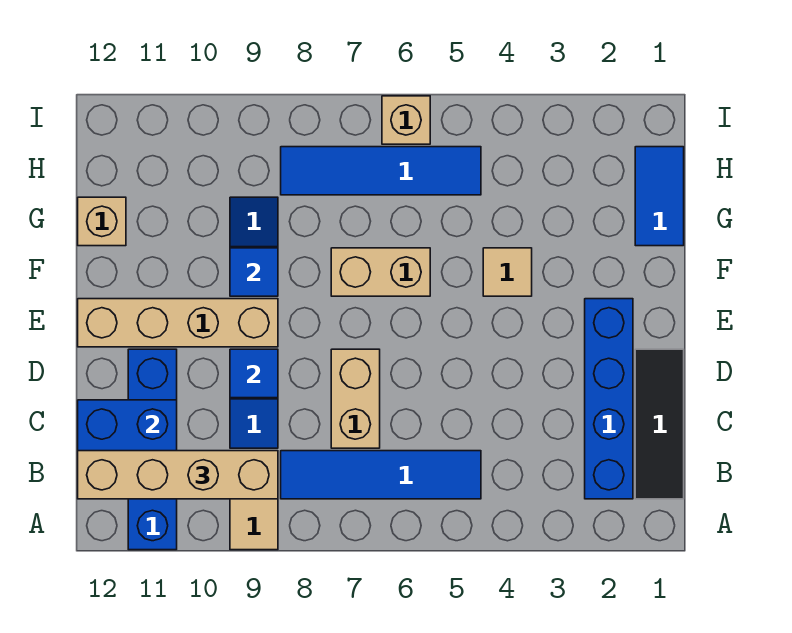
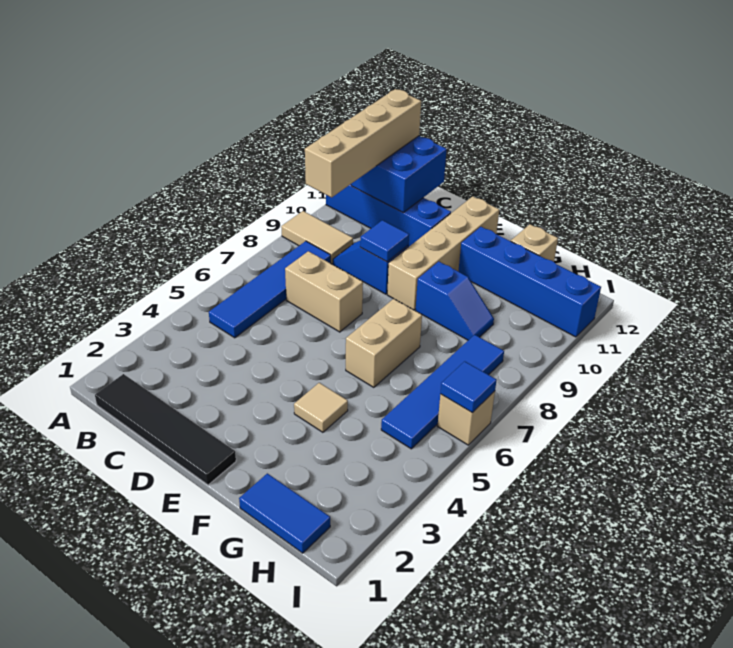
black 1x3 tile [635,349,684,499] -> black 1x4 tile [95,374,236,485]
blue 1x4 brick [585,299,633,499] -> blue 1x4 brick moved to [458,227,601,337]
blue 1x1 tile [230,248,278,296] -> blue 1x1 tile moved to [441,361,497,413]

